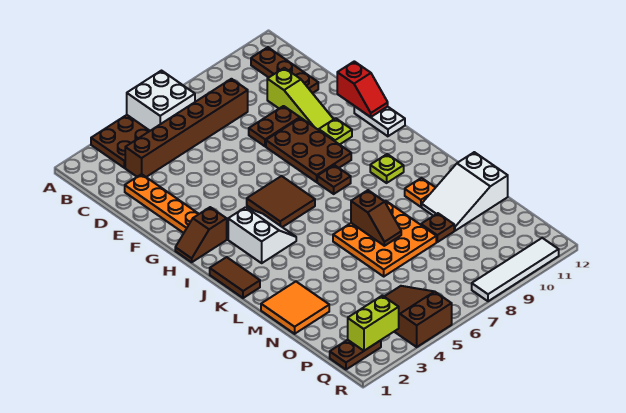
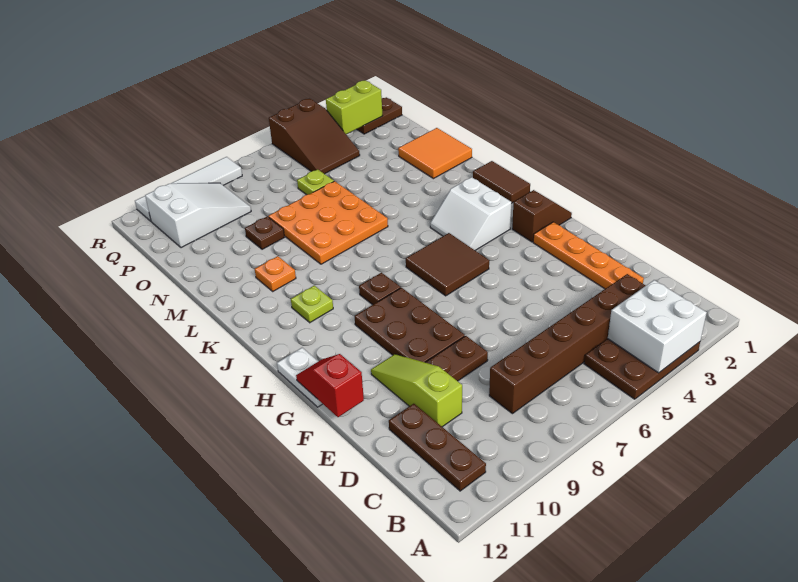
white 2x2 brick [127,71,195,131] -> white 2x2 brick moved to [608,280,707,373]
lime 1x1 plate [319,118,352,145] -> lime 1x1 plate moved to [297,169,334,195]
brown 1x2 slope [351,190,401,246] -> none
white 2x3 slope [422,152,508,231] -> white 2x3 slope moved to [145,183,251,248]

